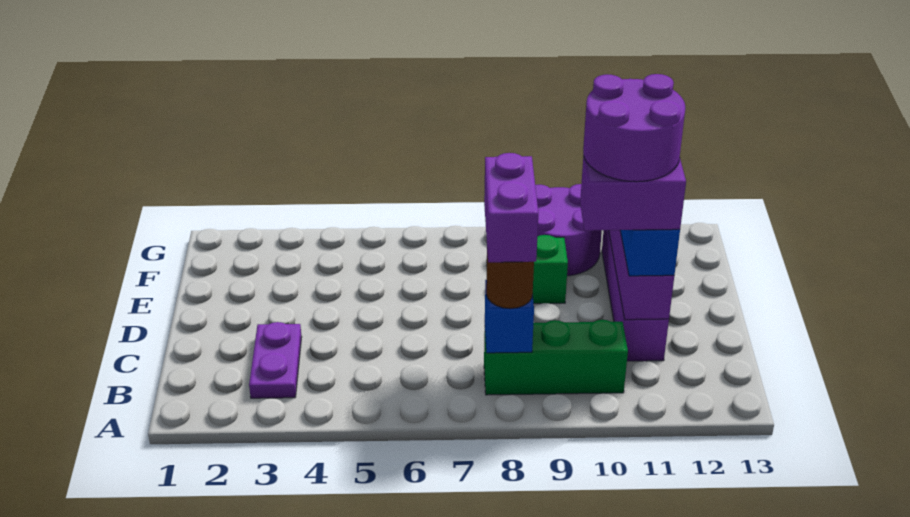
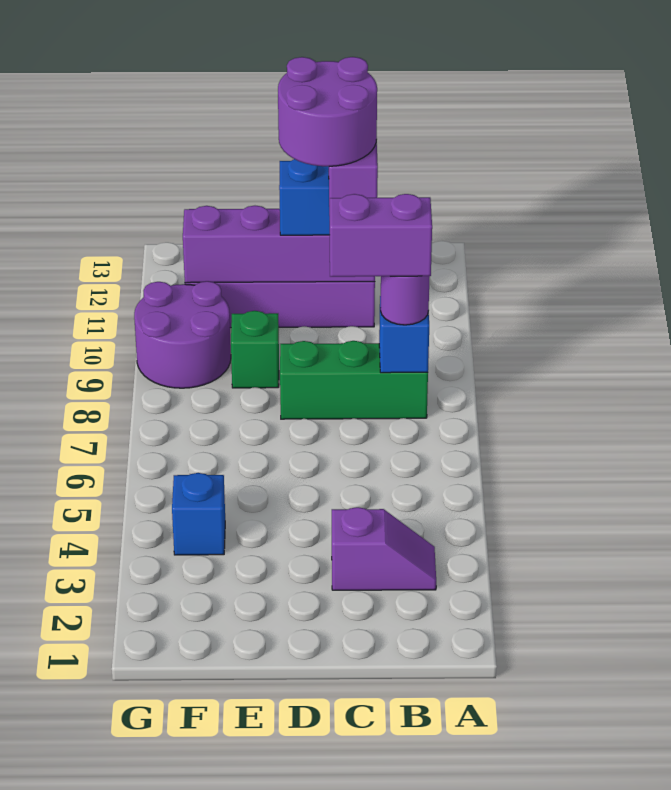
purple 1x2 plate [249,322,302,398] -> purple 1x2 slope [332,507,436,590]
green 1x3 brick [484,320,628,395] -> green 1x3 brick turned to [280,341,428,419]
brown 1x1 round brick [486,253,534,309] -> purple 1x1 round brick [380,276,430,325]
none -> blue 1x1 brick [172,473,225,555]

